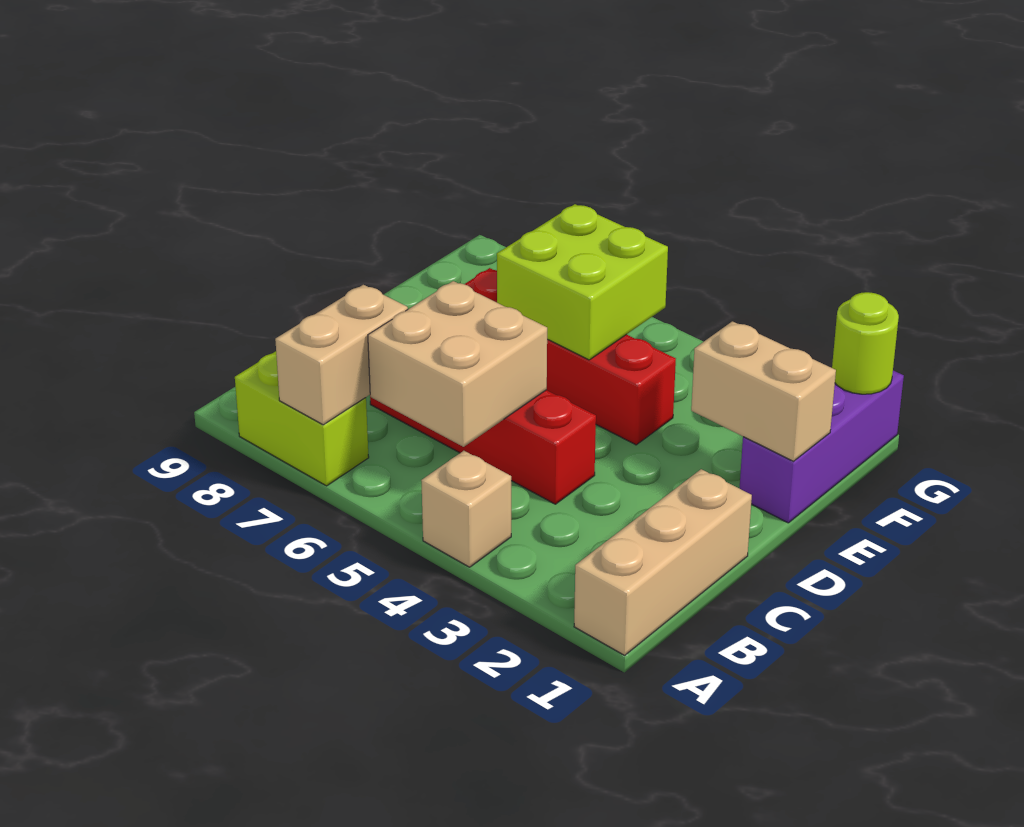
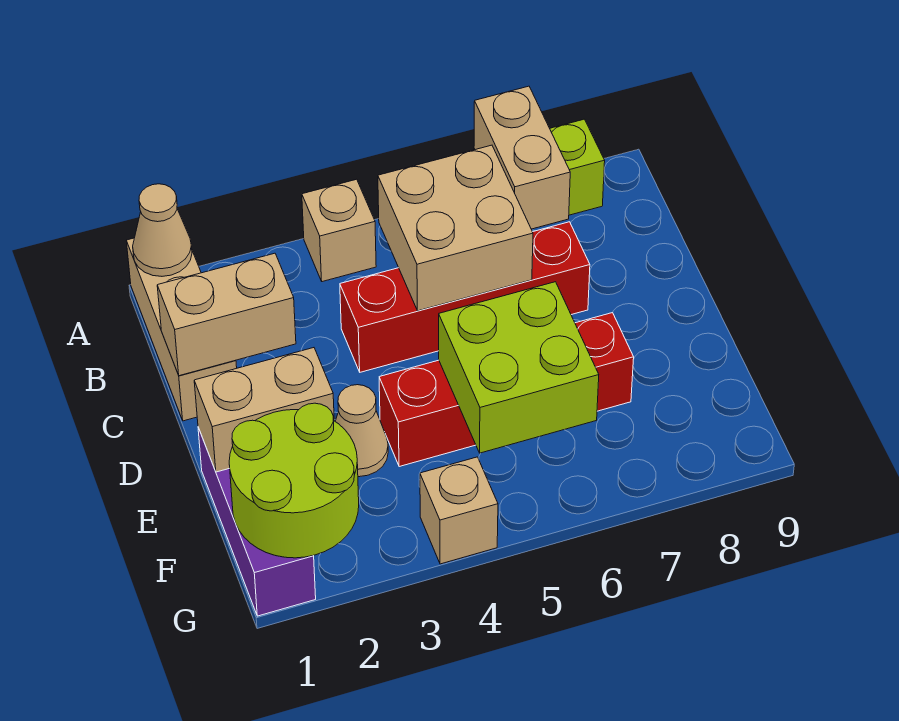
none -> tan 1x1 cone [133,184,192,276]
none -> tan 1x2 brick [157,253,296,376]
none -> tan 1x1 cone [335,385,388,477]
lime 1x1 round brick [832,292,899,394] -> lime 2x2 round brick [229,403,359,558]
none -> tan 1x1 brick [420,457,498,564]

